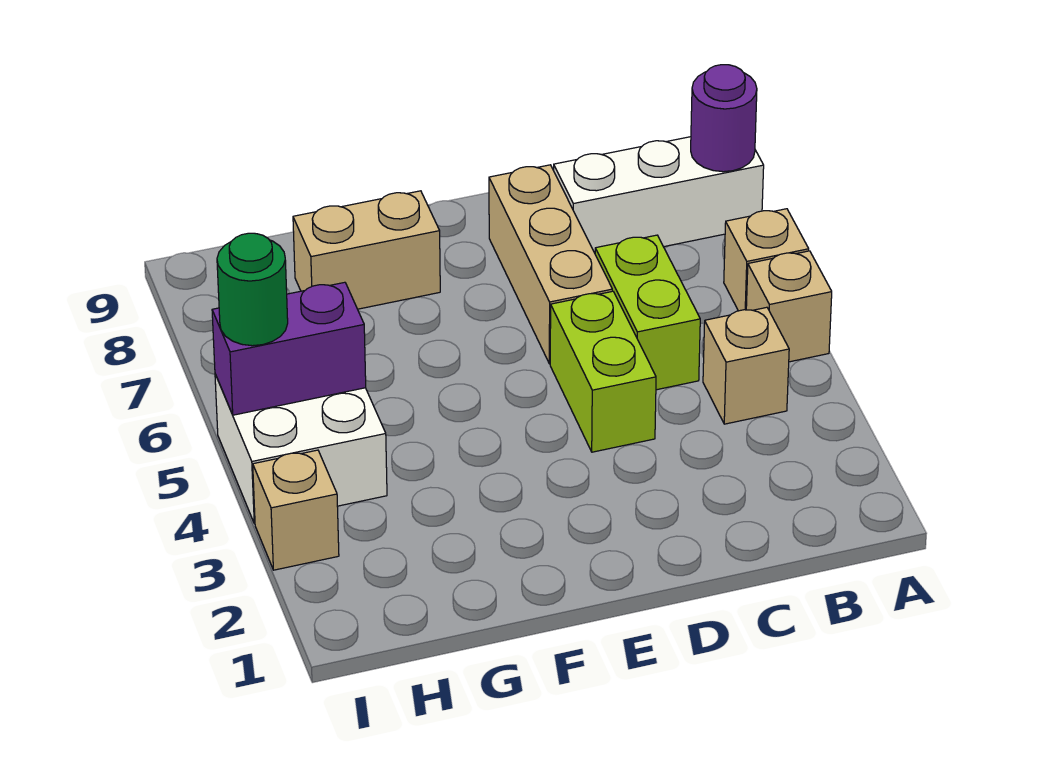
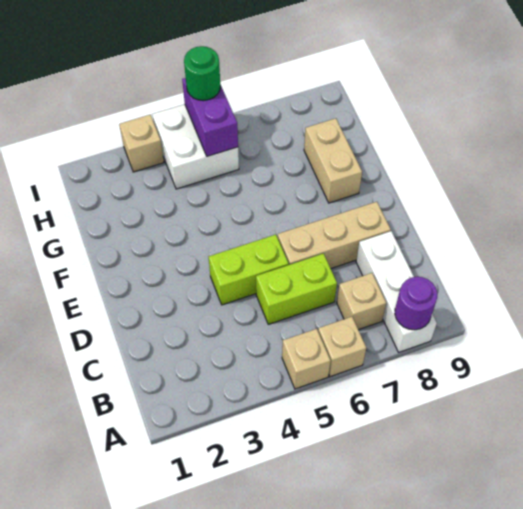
tan 1x1 brick [703,307,789,424] -> tan 1x1 brick moved to [337,273,386,330]

